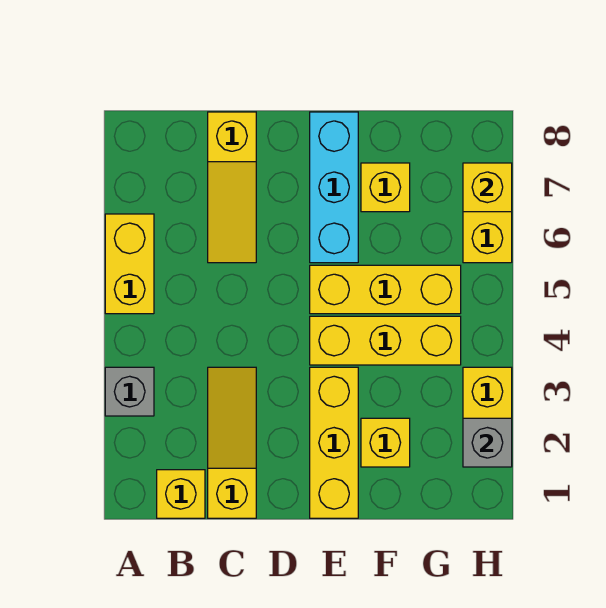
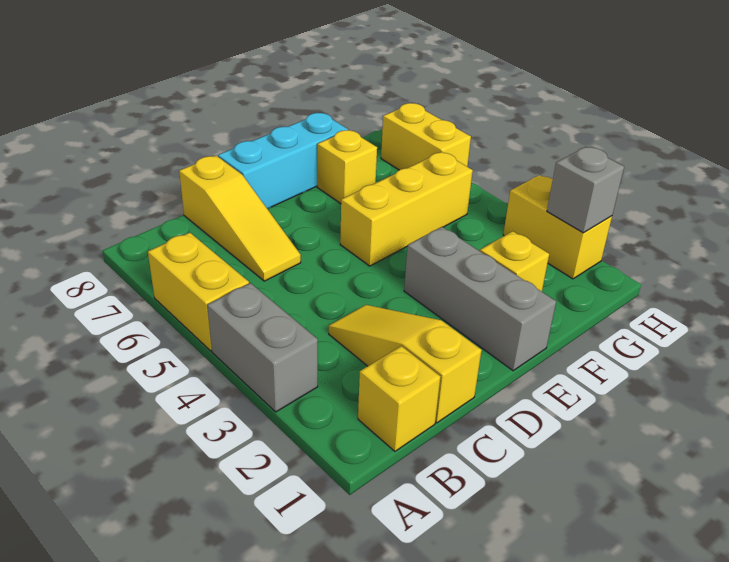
grey 1x1 brick [105,367,154,416] -> grey 1x2 brick [207,283,318,412]
yellow 1x3 brick [310,367,358,518] -> grey 1x3 brick [404,227,556,371]
yellow 1x3 brick [310,316,461,365] -> none
cyan 1x3 brick [310,112,358,263] -> cyan 1x3 brick turned to [218,113,348,209]
yellow 1x1 brick [463,163,512,212] -> none

